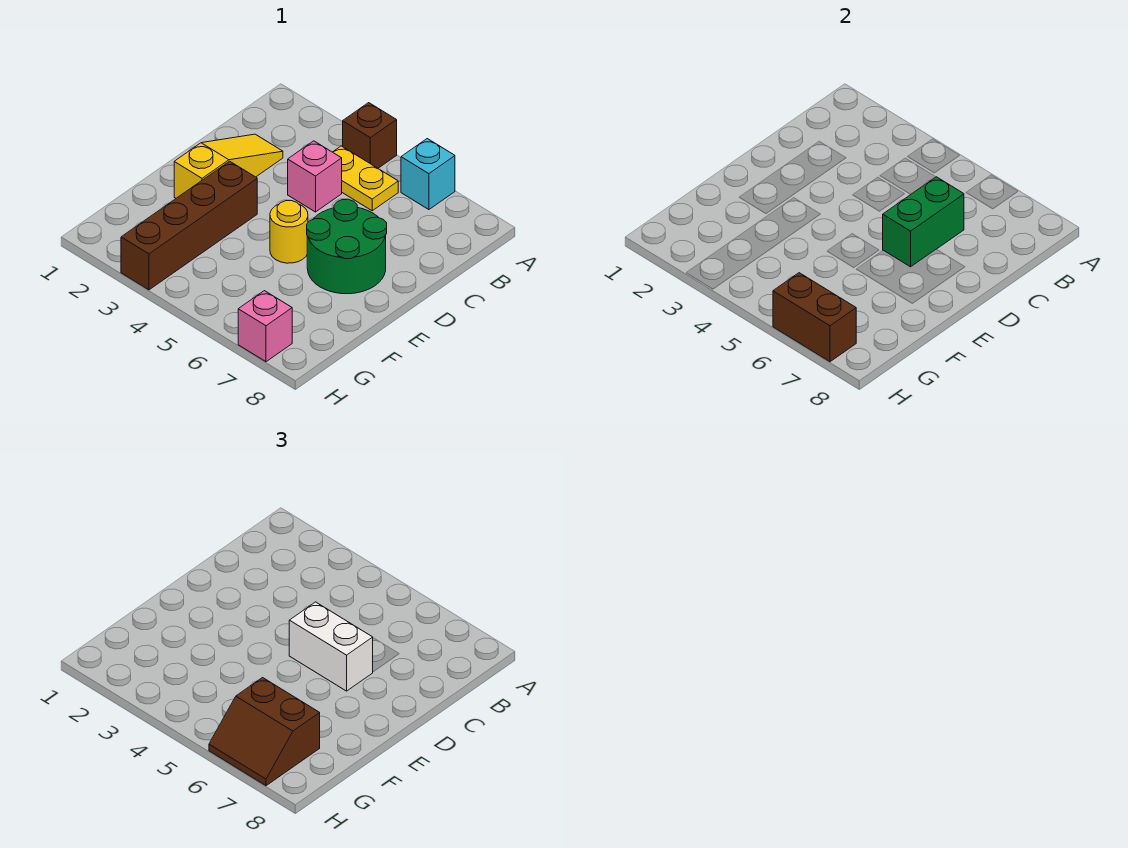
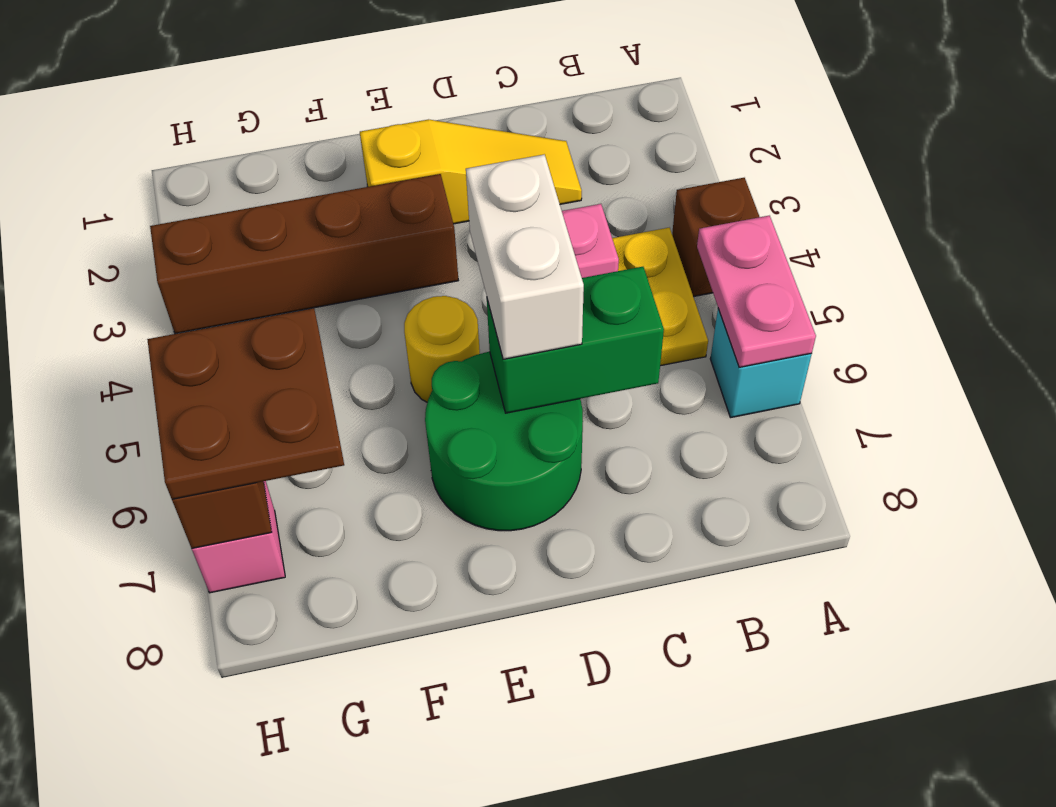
none -> pink 1x2 plate [697,216,816,367]
brown 2x2 slope [209,678,320,786] -> brown 2x2 plate [147,308,344,499]

